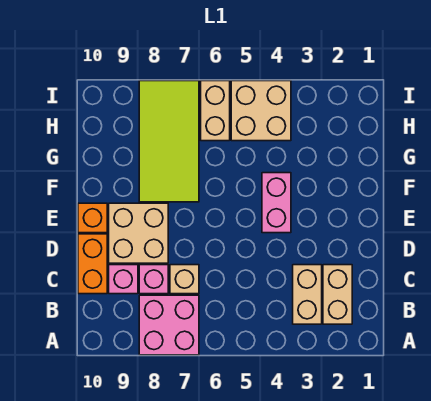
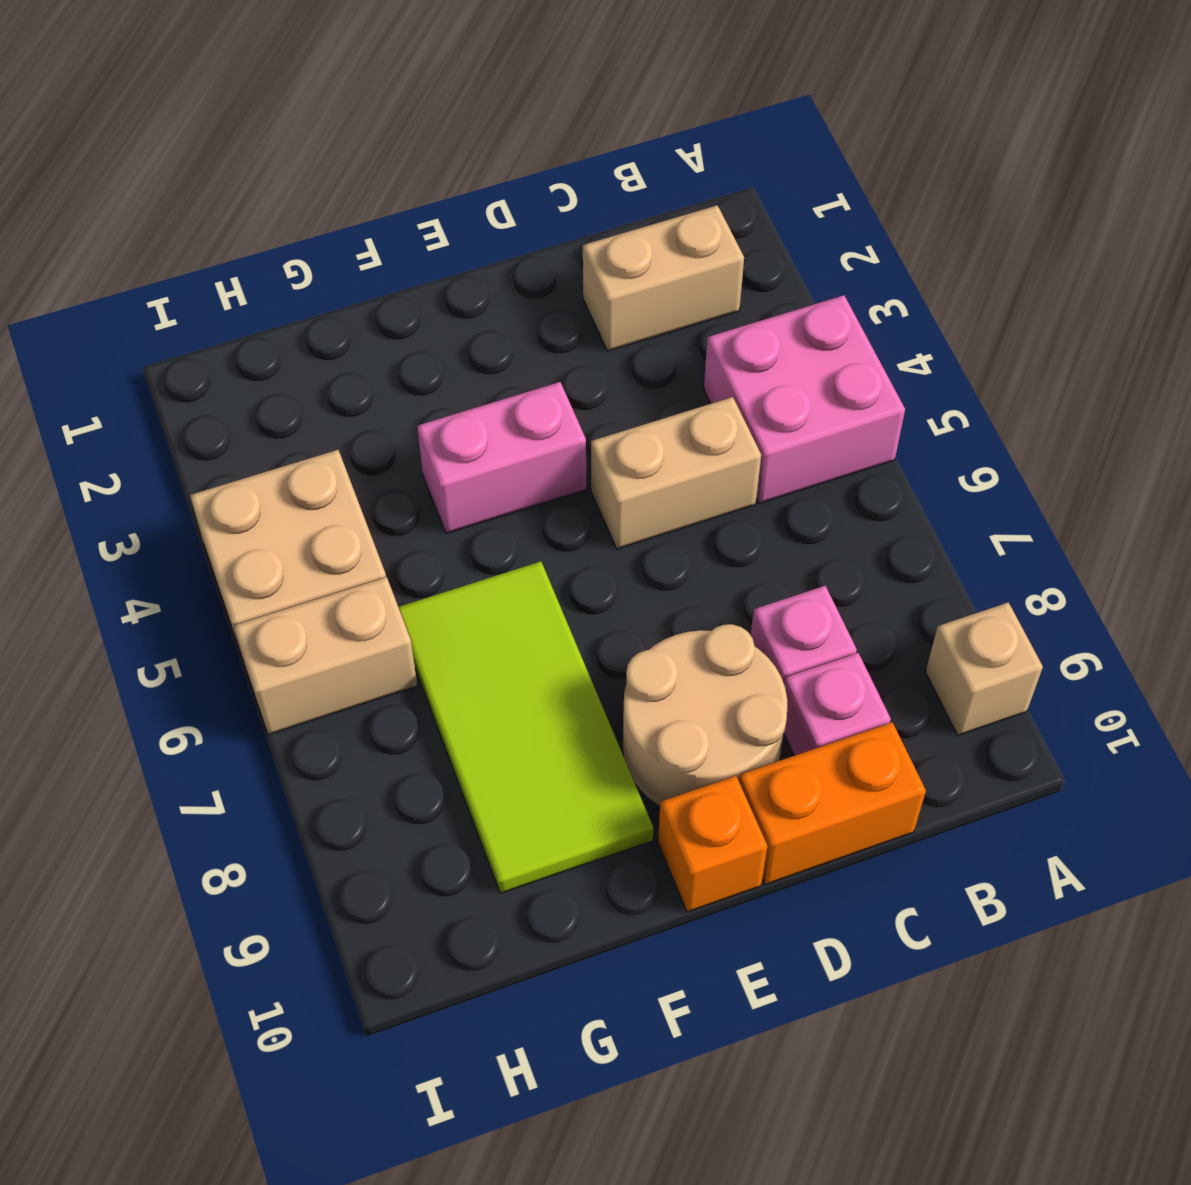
pink 2x2 brick [139,295,199,355] -> pink 2x2 brick moved to [704,295,905,503]
tan 1x2 brick [293,265,322,324] -> tan 1x2 brick moved to [591,397,761,549]
tan 1x1 brick [170,265,199,294] -> tan 1x1 brick moved to [926,602,1043,735]
tan 2x2 brick [109,203,168,263] -> tan 2x2 round brick [623,624,787,807]
lime 2x4 tile [139,81,199,202] -> lime 2x4 tile turned to [399,561,654,893]

